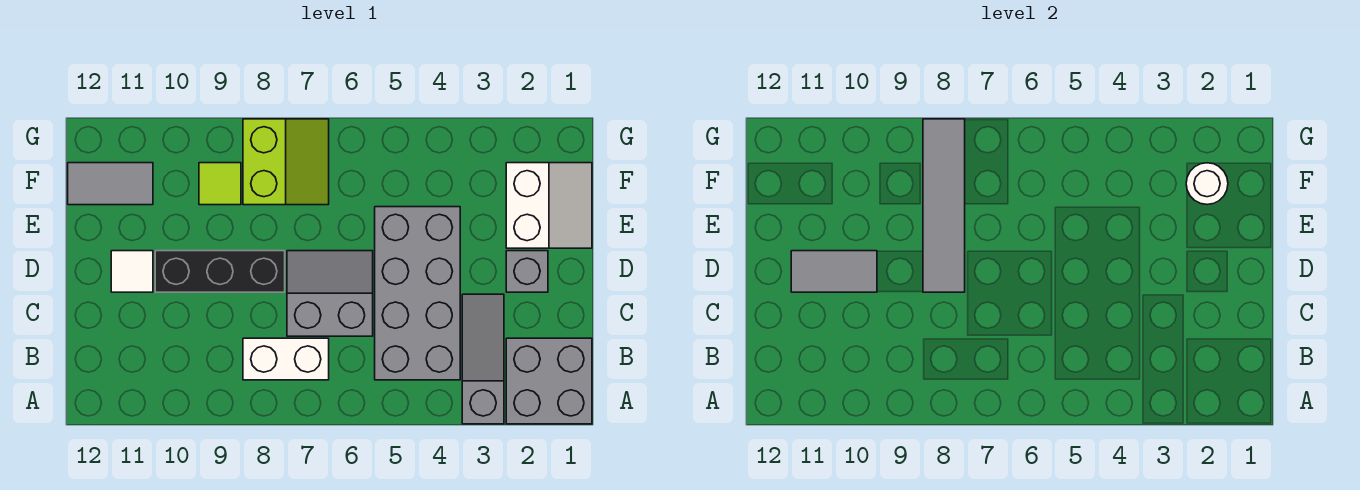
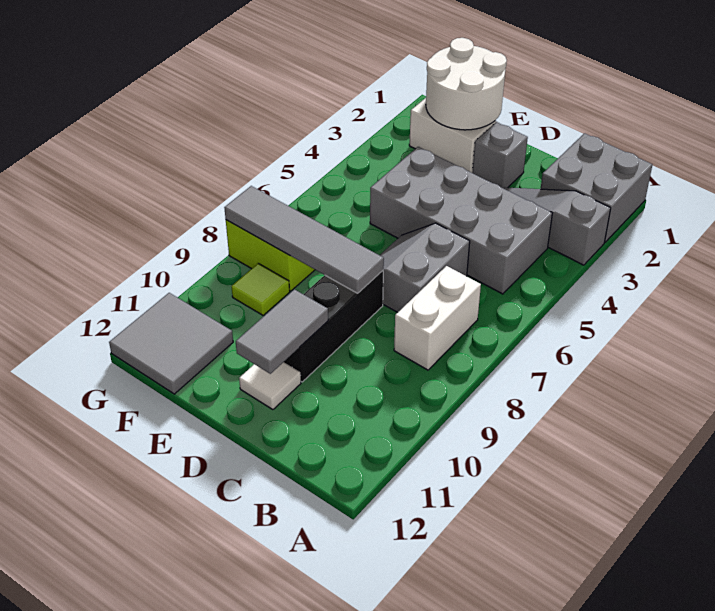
white 1x1 round brick [1186,163,1228,204] -> white 2x2 round brick [426,38,507,130]
grey 1x2 tile [68,163,153,205] -> grey 2x2 tile [109,293,233,394]

